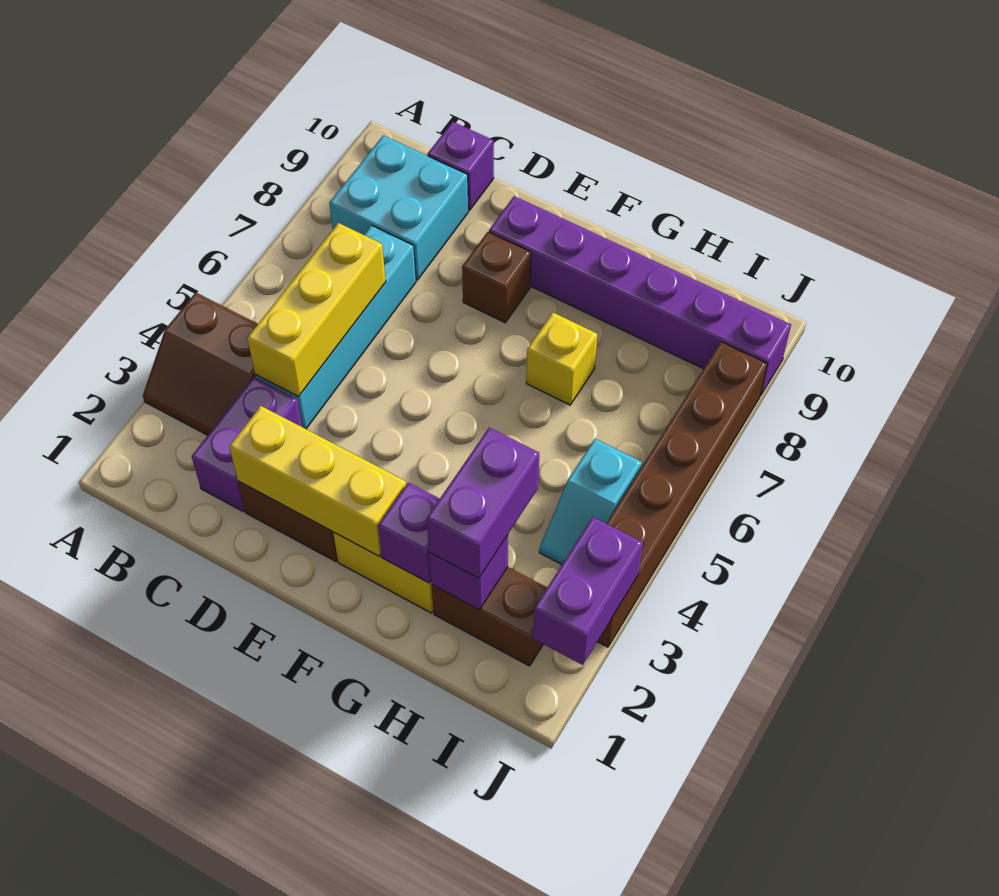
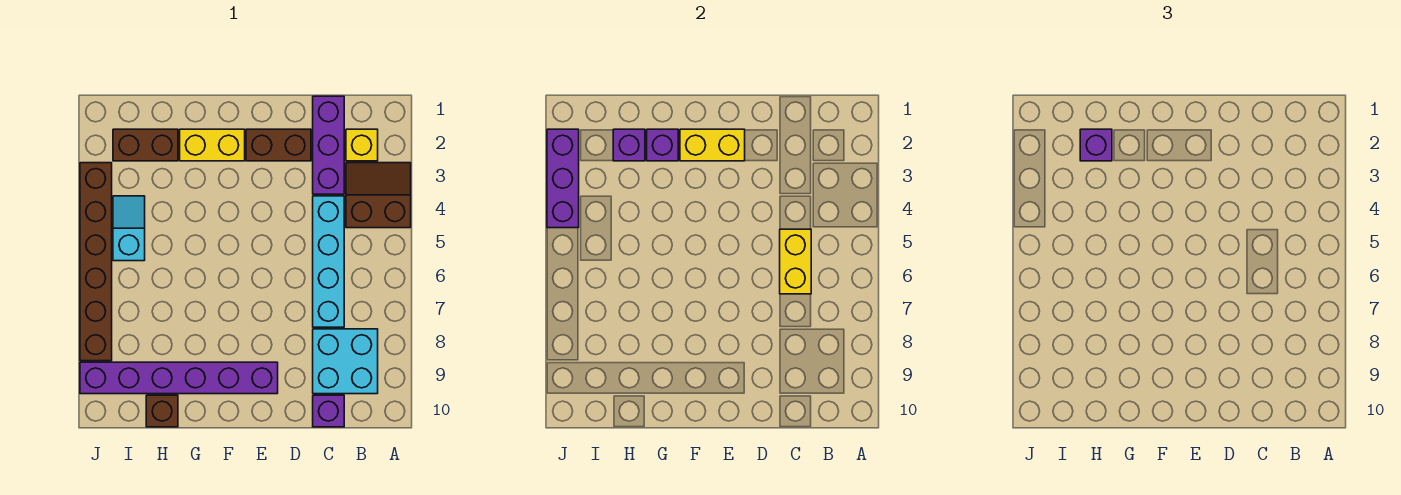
purple 1x2 brick [192,377,302,512] -> purple 1x3 brick [313,96,344,194]
yellow 1x3 brick [247,223,386,396] -> yellow 1x2 brick [780,229,811,294]
yellow 1x3 brick [229,406,406,556] -> yellow 1x2 brick [680,129,745,161]
brown 1x1 brick [462,232,531,323] -> brown 1x1 brick moved to [146,395,178,427]
yellow 1x1 brick [526,313,597,405] -> yellow 1x1 brick moved to [346,129,378,161]
purple 1x2 brick [427,428,539,578] -> purple 1x1 brick [1080,129,1112,161]
purple 1x2 brick [533,517,643,665] -> purple 1x3 brick [547,129,579,228]

